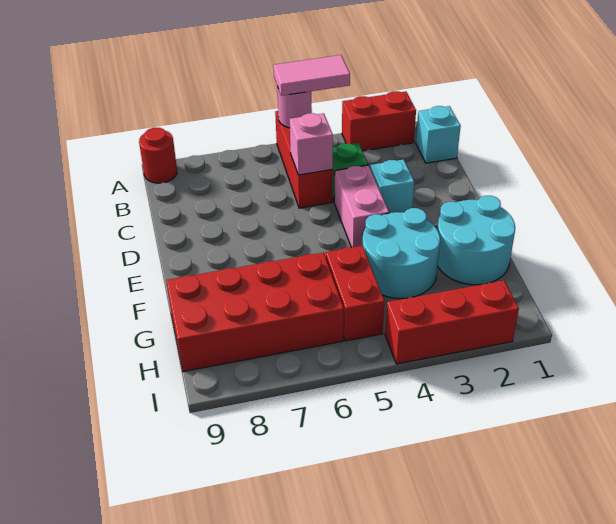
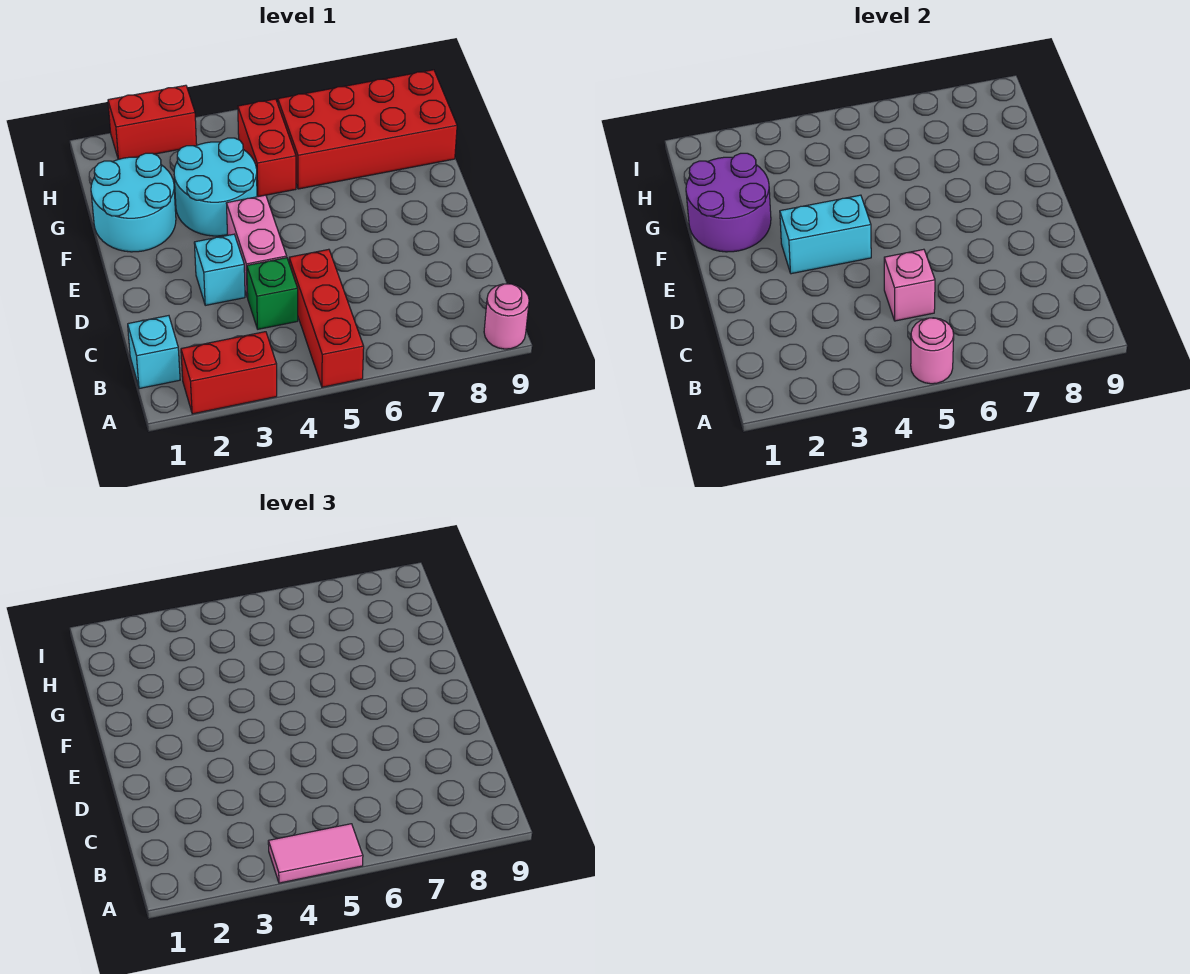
red 1x1 round brick [139,128,177,183] -> pink 1x1 round brick [484,284,529,349]
none -> cyan 1x2 brick [780,195,871,274]
none -> purple 2x2 round brick [686,153,771,252]
red 1x3 brick [385,281,519,364] -> red 1x2 brick [108,85,197,159]

